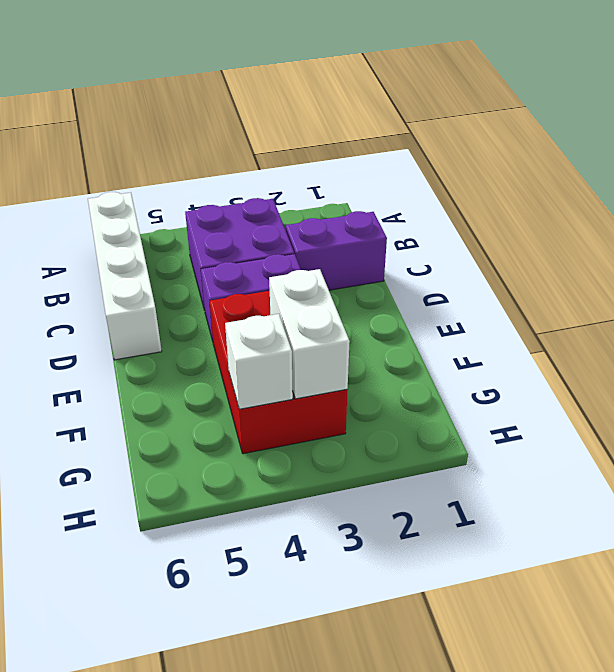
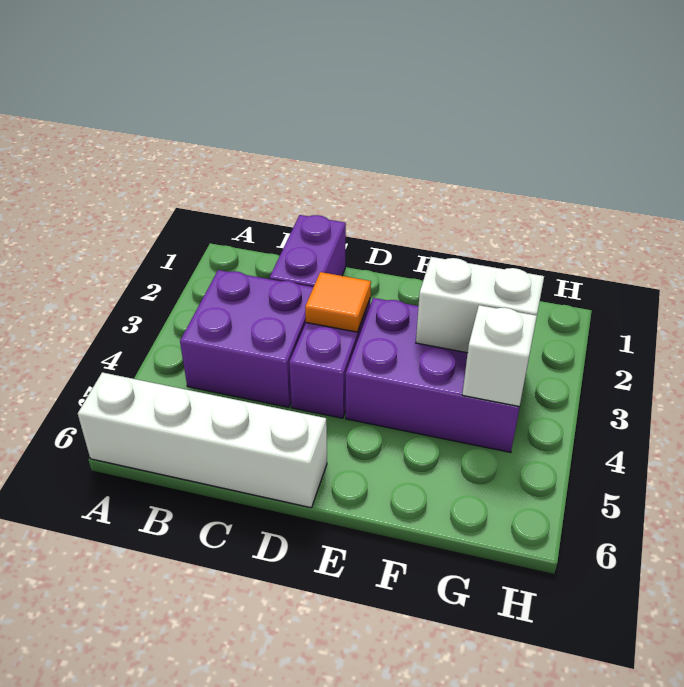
none -> orange 1x1 tile [305,272,371,332]
red 2x3 brick [209,291,347,454] -> purple 2x3 brick [346,298,519,452]

